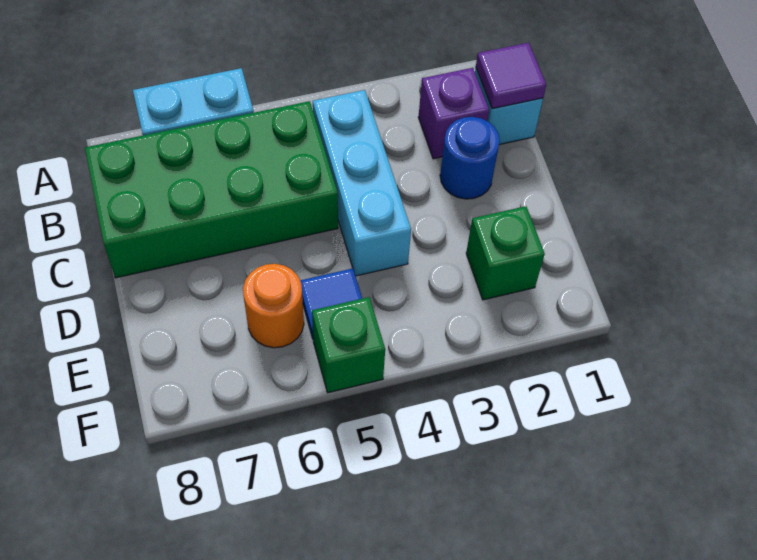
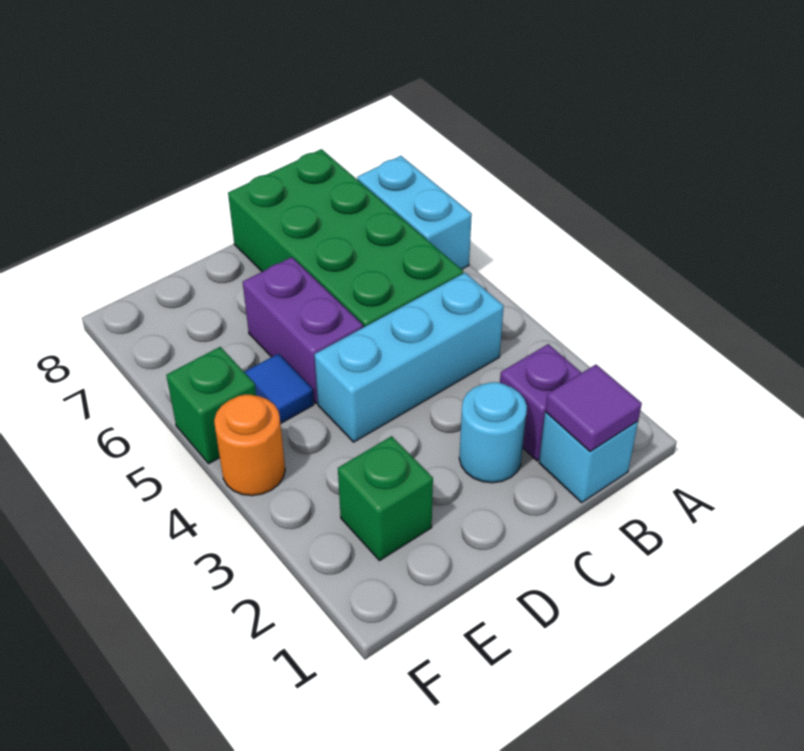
blue 1x1 round brick [440,117,500,199] -> cyan 1x1 round brick [459,382,527,483]
none -> purple 1x2 brick [243,257,363,403]
orange 1x1 round brick [243,264,304,348] -> orange 1x1 round brick moved to [214,395,285,496]

